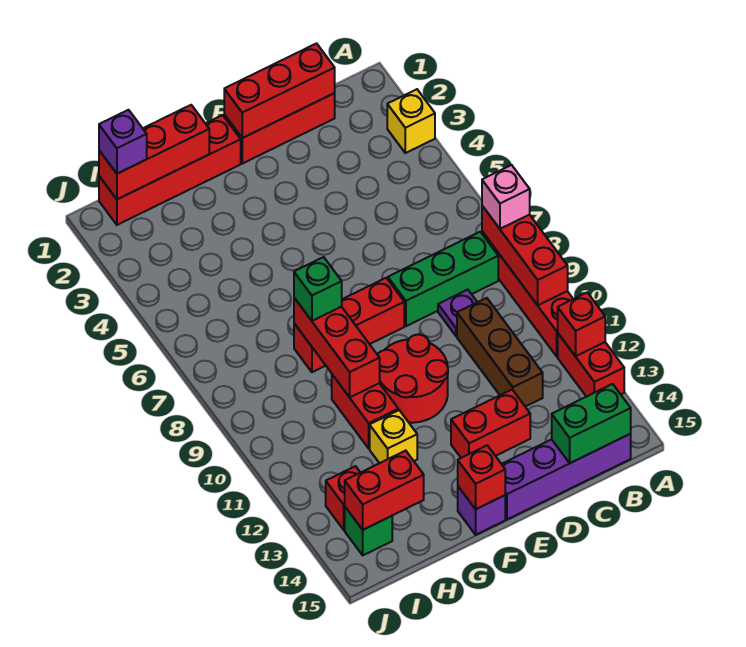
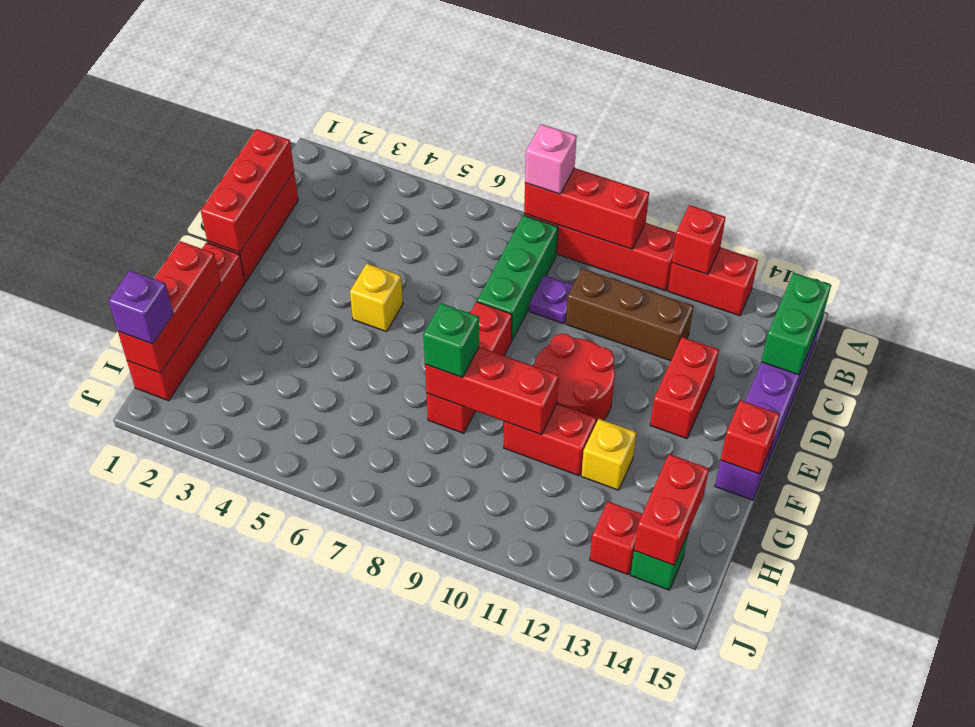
yellow 1x1 brick [387,89,435,153] -> yellow 1x1 brick moved to [350,264,403,332]

